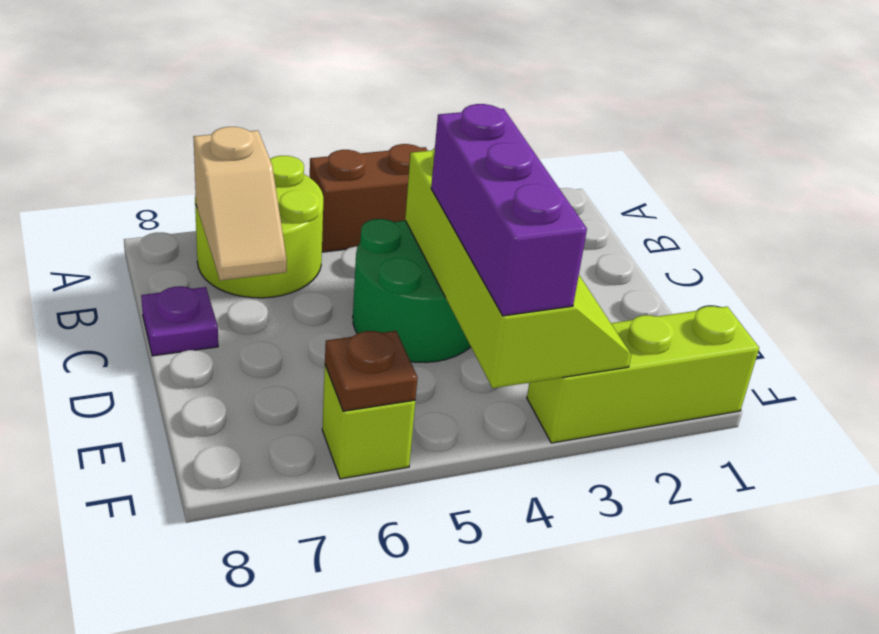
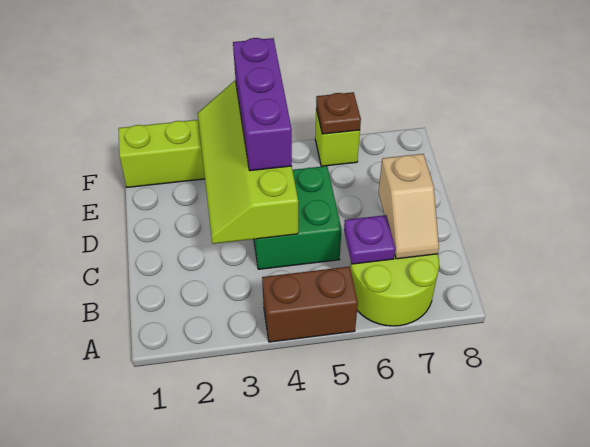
tan 1x2 slope [193,127,287,280] -> tan 1x2 slope turned to [378,154,439,259]
green 2x2 round brick [353,219,471,363] -> green 2x2 brick [254,166,342,269]
purple 1x1 plate [141,286,218,356] -> purple 1x1 plate moved to [344,215,395,264]

